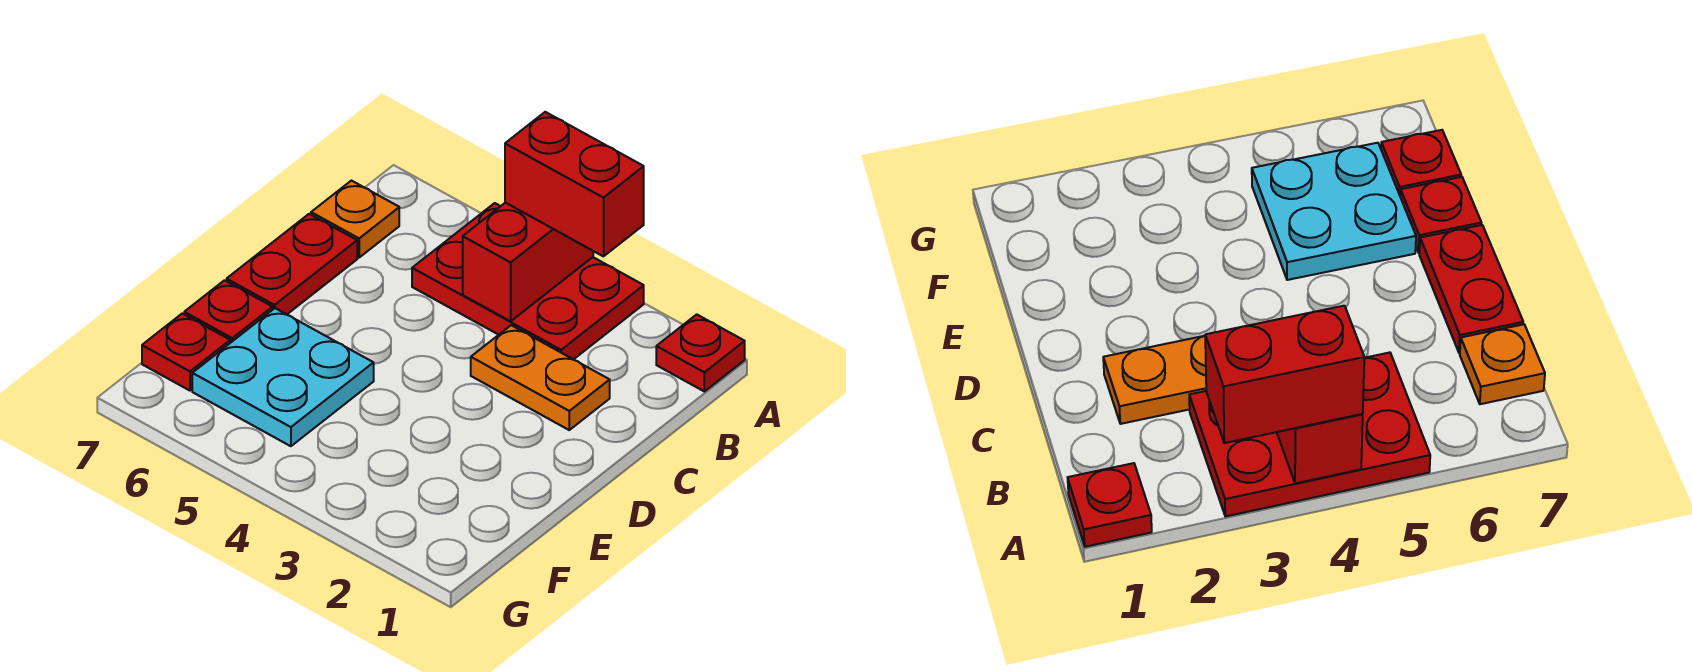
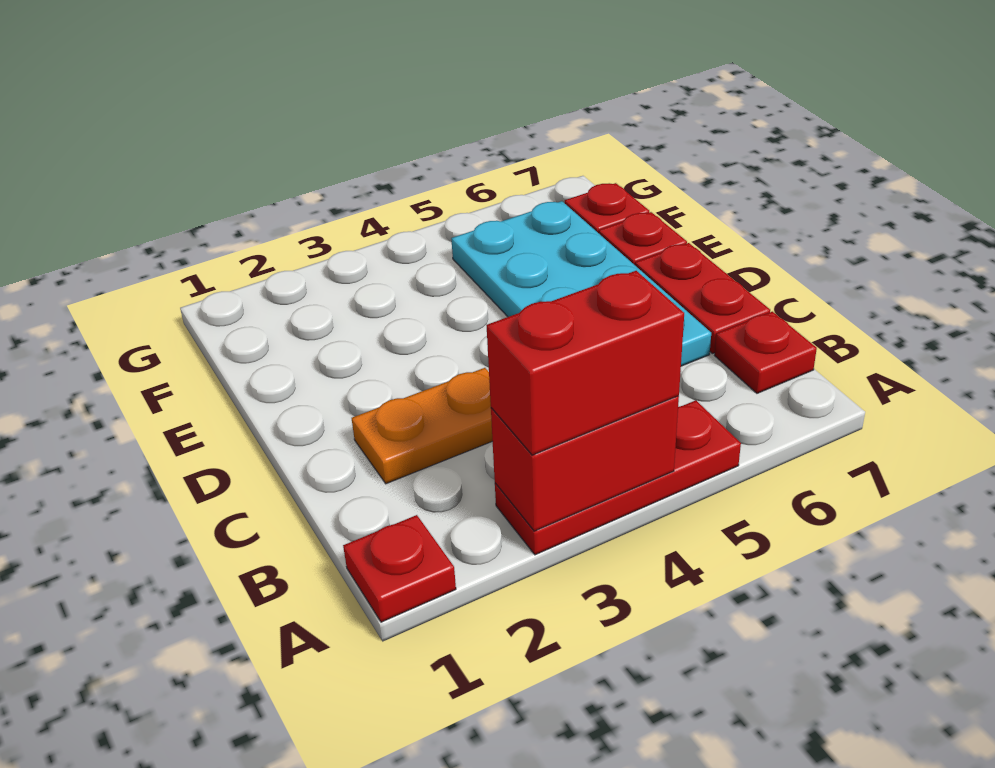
red 2x3 plate [412,203,644,360] -> red 1x3 plate [495,400,741,555]
red 1x2 brick [463,203,593,321] -> red 1x2 brick turned to [491,396,679,531]
orange 1x1 plate [311,181,399,257] -> red 1x1 plate [715,312,817,393]
cyan 2x2 plate [192,308,374,446] -> cyan 2x4 plate [451,201,711,366]

